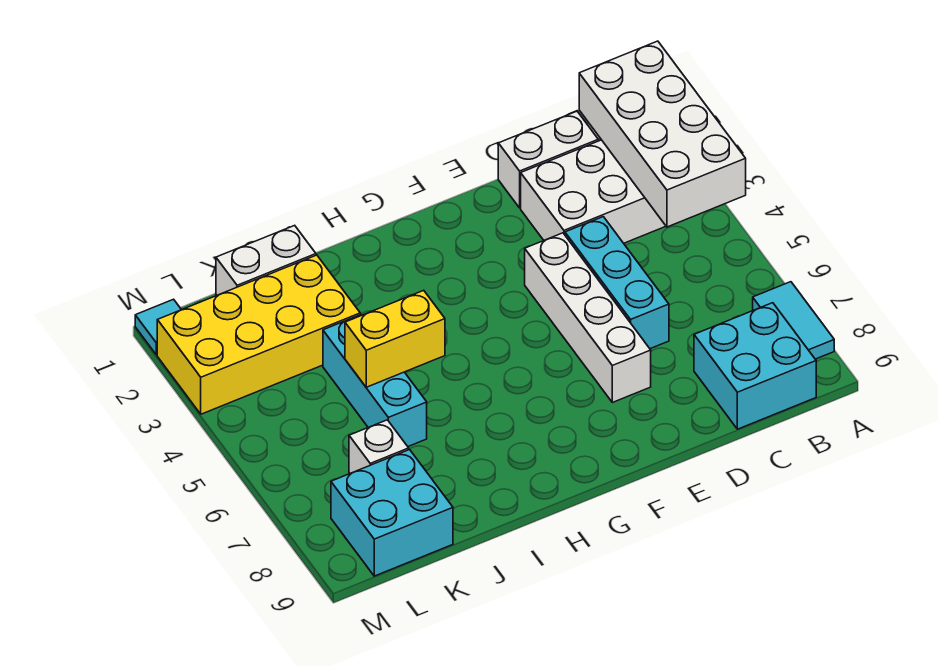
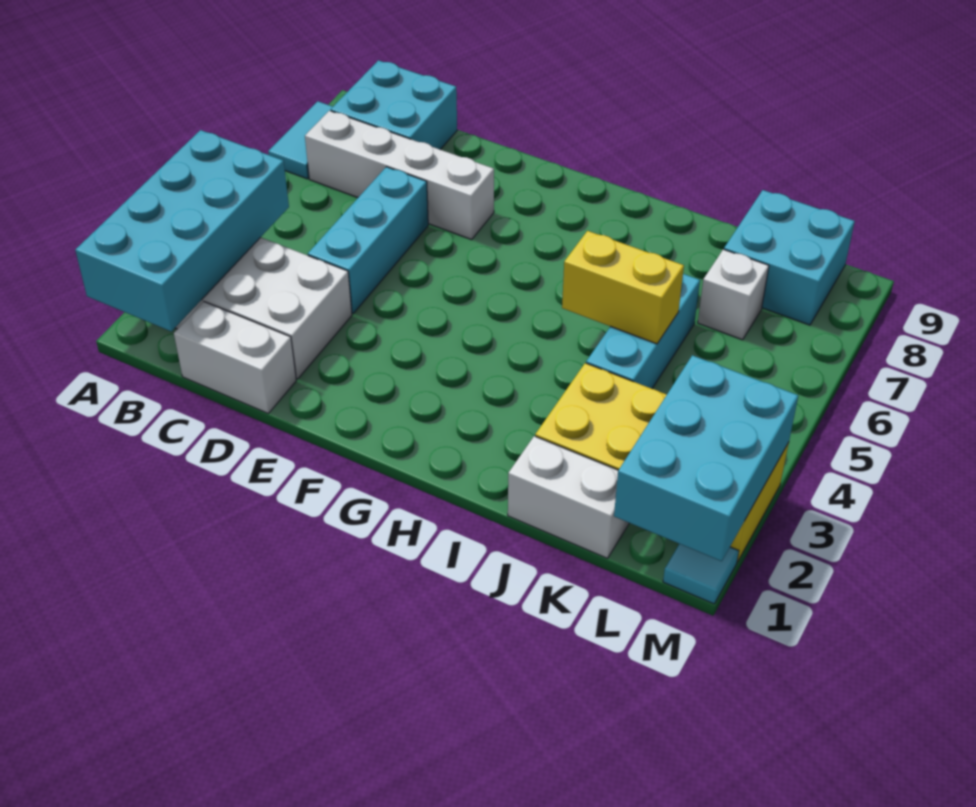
white 2x4 brick [579,41,746,227] -> cyan 2x4 brick [75,130,289,331]
white 1x4 brick [525,233,651,402] -> white 1x4 brick turned to [305,111,494,240]
none -> cyan 2x3 brick [614,355,798,561]

